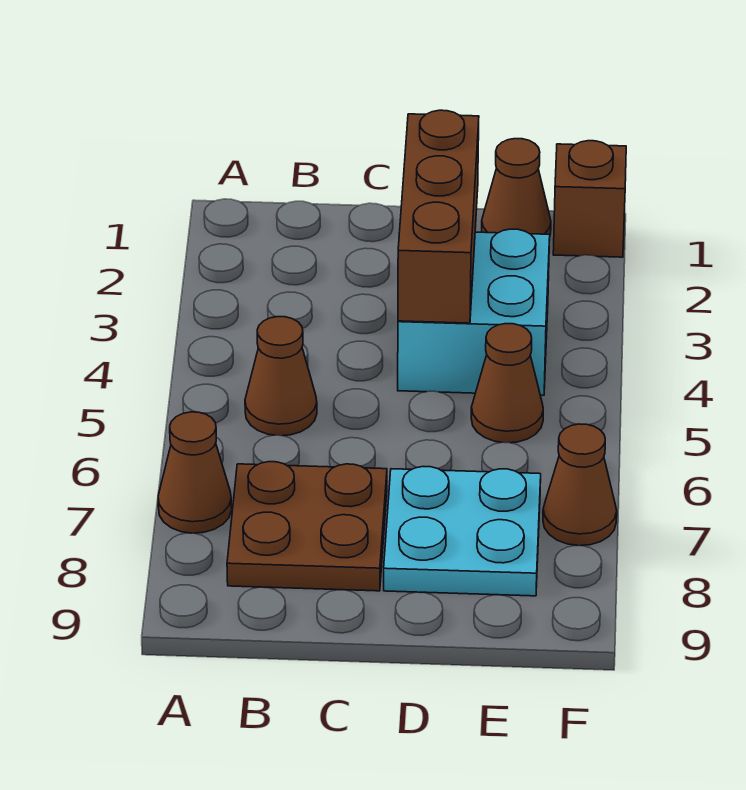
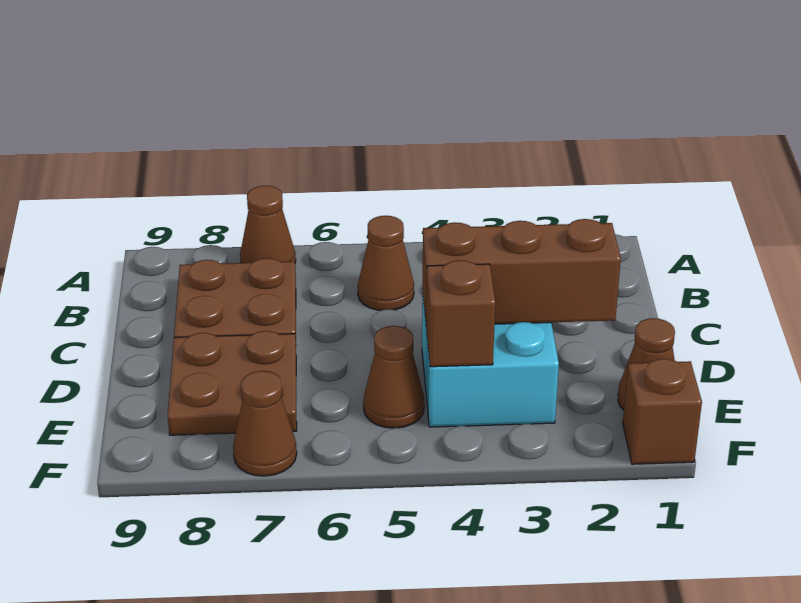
cyan 2x2 plate [384,467,541,596] -> brown 2x2 plate [168,331,297,435]
none -> brown 1x1 brick [426,260,495,367]

